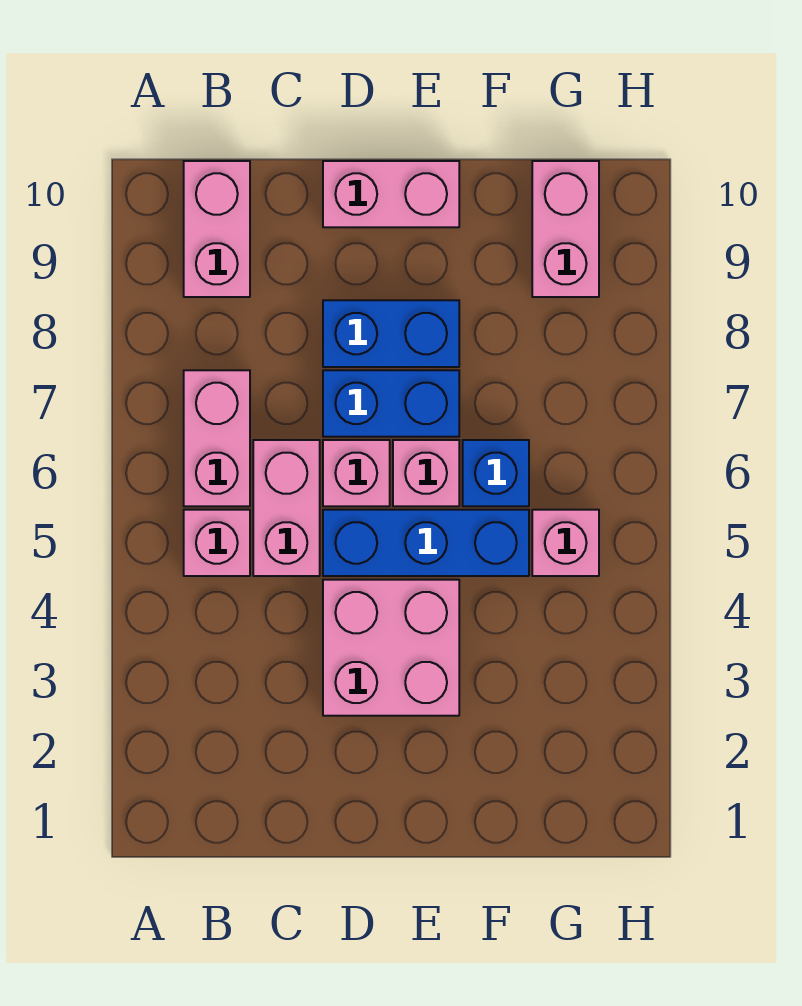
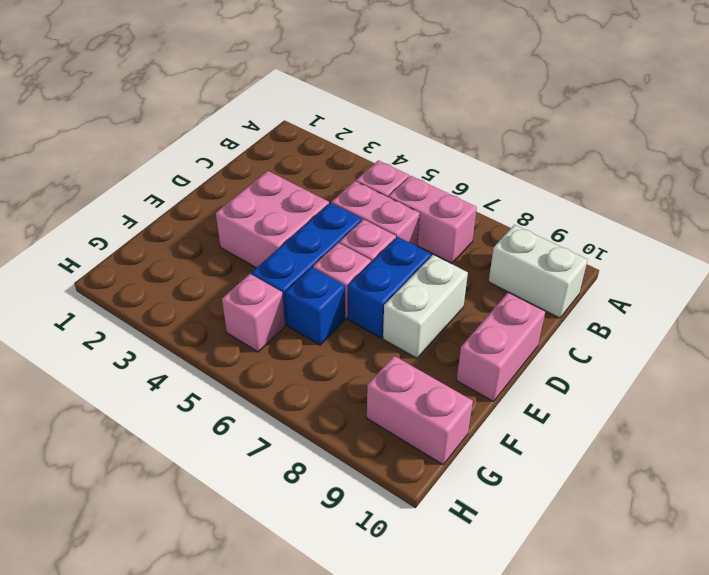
pink 1x2 brick [184,161,250,297] -> white 1x2 brick [488,225,588,318]
blue 1x2 brick [323,300,459,367] -> white 1x2 brick [383,255,468,358]

